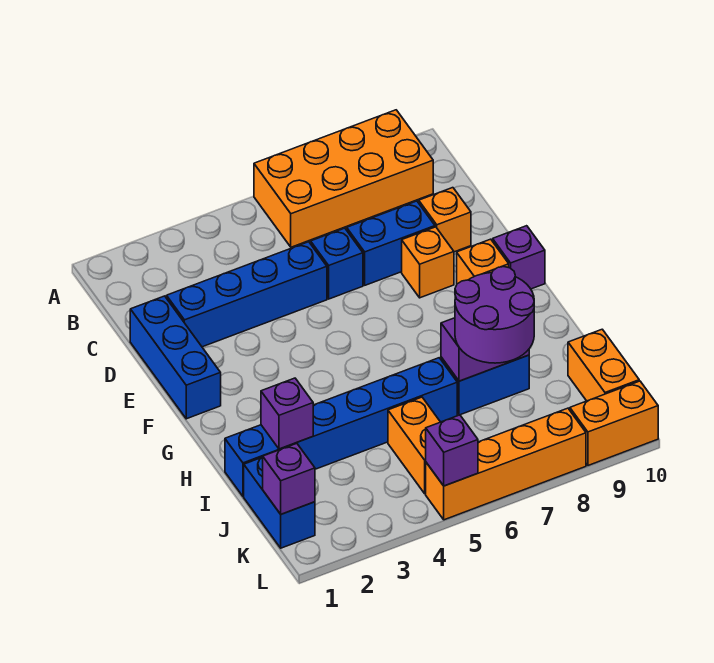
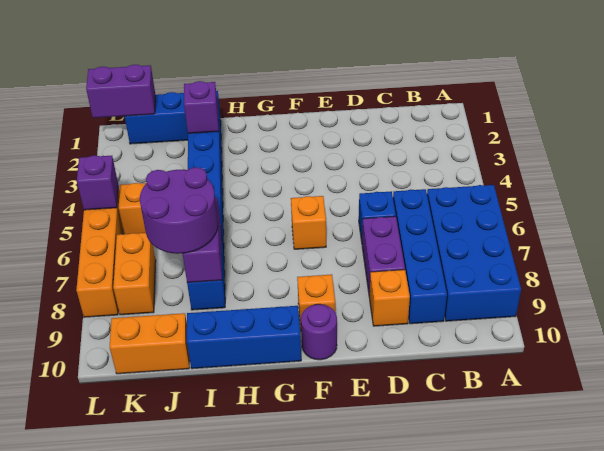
orange 2x4 brick [254,110,433,247] -> blue 2x4 brick [427,185,521,321]
blue 1x3 brick [130,296,221,419] -> blue 1x3 brick moved to [187,306,301,369]
blue 1x4 brick [166,242,327,347] -> blue 1x4 brick moved to [393,189,447,324]
blue 1x2 brick [347,201,435,285] -> purple 1x2 brick [362,216,405,298]
orange 1x1 brick [402,227,454,298] -> orange 1x1 brick moved to [291,196,326,249]
purple 1x1 brick [493,226,545,289] -> purple 1x1 round brick [301,304,337,360]
purple 1x1 brick [262,443,315,514] -> purple 1x2 brick [86,65,155,118]
orange 1x2 brick [570,381,658,465] -> orange 1x2 brick moved to [113,233,156,315]

